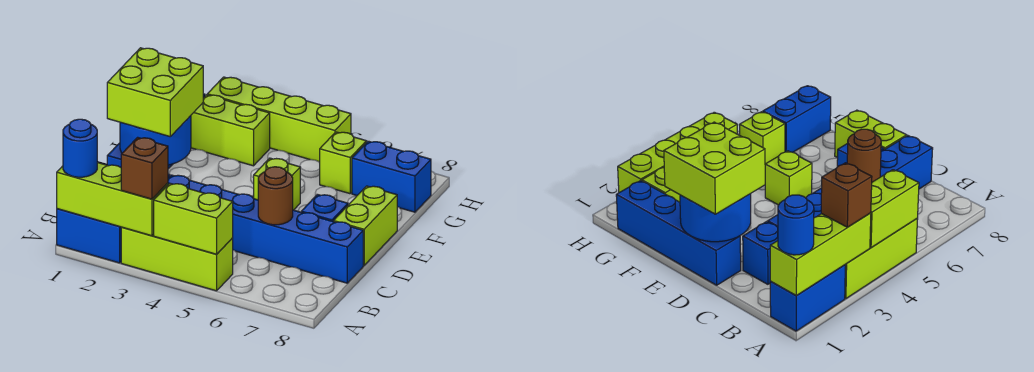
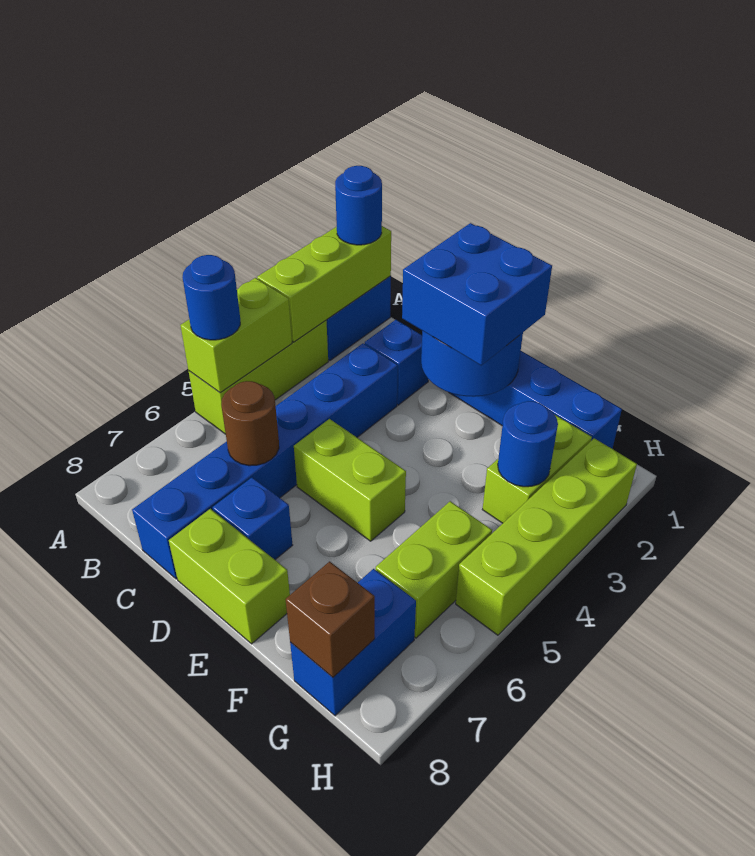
brown 1x1 brick [121,137,168,199] -> brown 1x1 brick moved to [285,561,375,677]
none -> blue 1x1 round brick [182,255,240,340]
lime 2x2 brick [107,48,203,136] -> blue 2x2 brick [402,223,552,365]
lime 1x1 brick [254,158,300,210] -> lime 1x2 brick [294,419,406,541]
none -> blue 1x1 round brick [498,401,558,487]
lime 1x1 brick [320,132,367,194] -> lime 1x2 brick [376,501,492,638]

